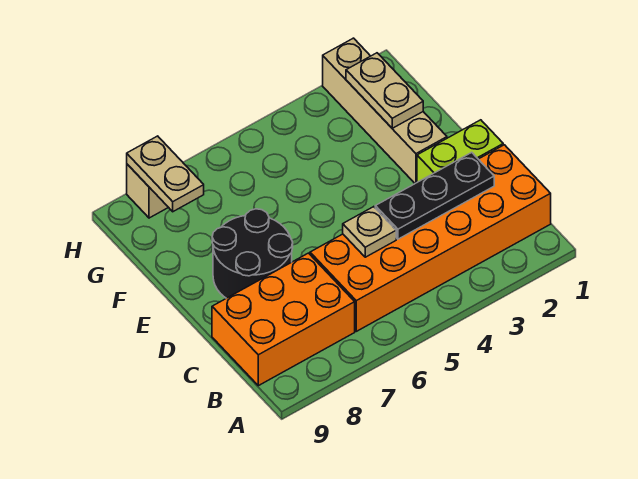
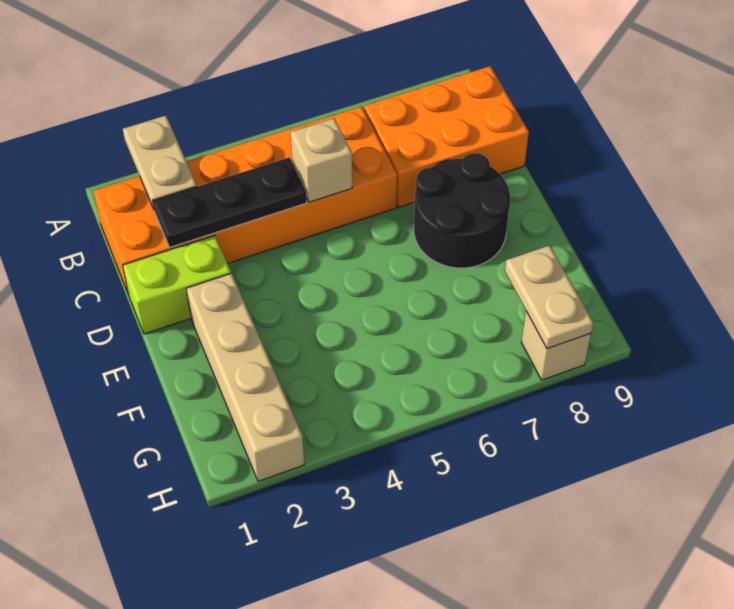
tan 1x1 plate [343,207,396,257] -> tan 1x1 brick [290,118,352,202]
tan 1x2 plate [346,53,423,128] -> tan 1x2 plate moved to [123,116,197,209]

